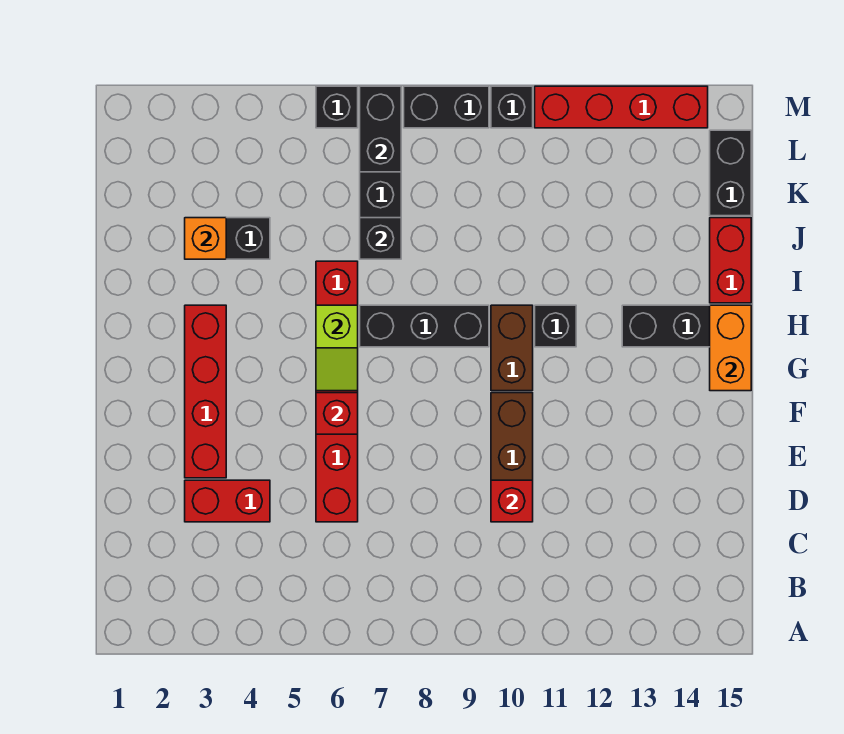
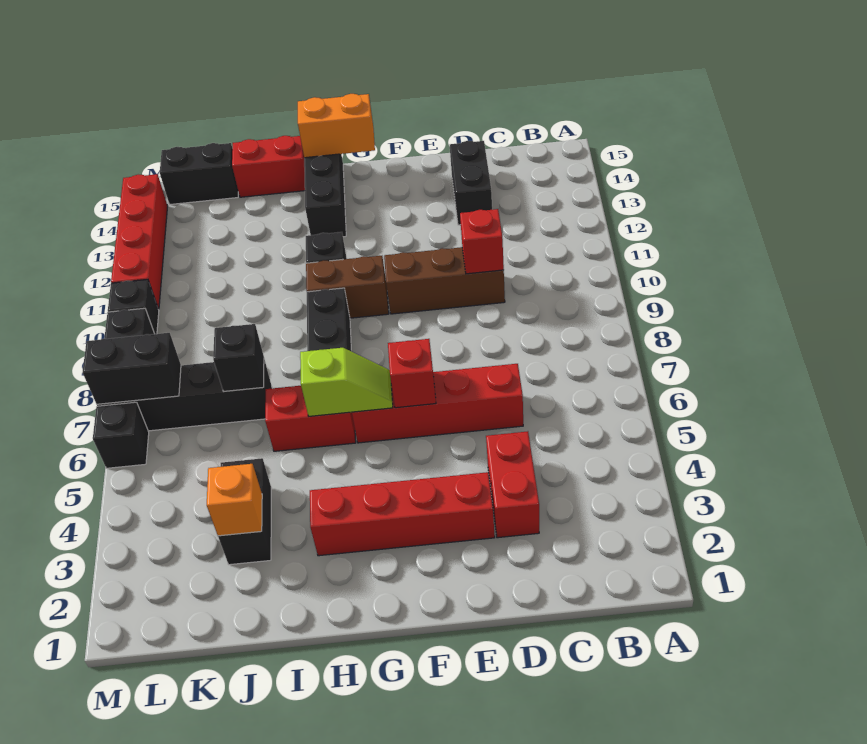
none -> black 1x2 brick [450,141,492,225]

